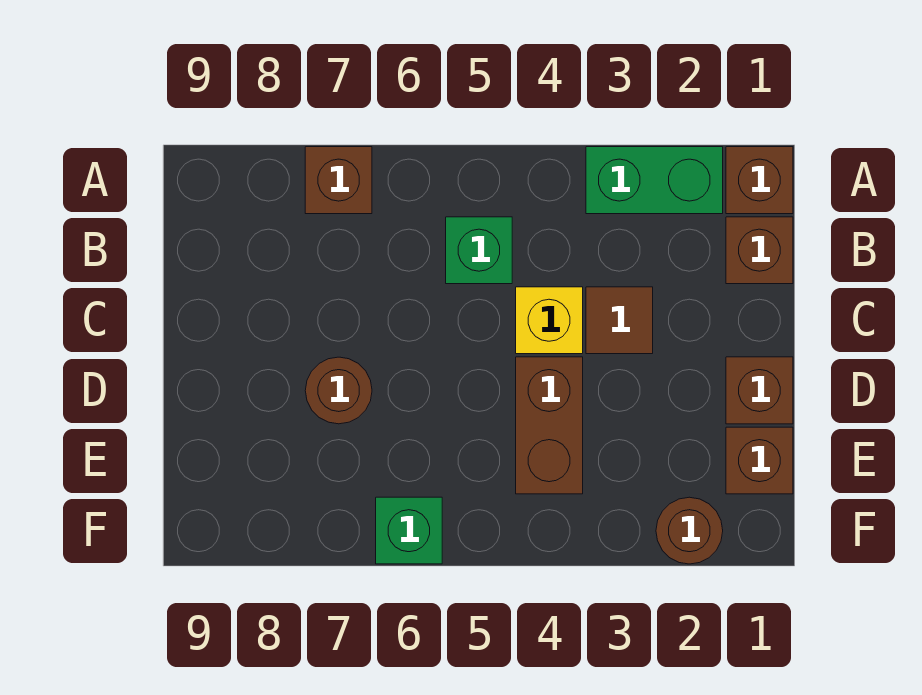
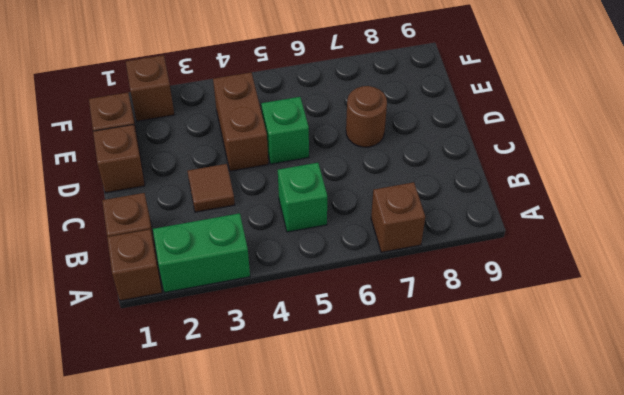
yellow 1x1 brick [516,287,583,354] -> none
brown 1x1 round brick [656,497,723,564] -> brown 1x1 brick [126,55,174,121]
green 1x1 brick [376,497,442,564] -> green 1x1 brick moved to [261,97,309,164]

